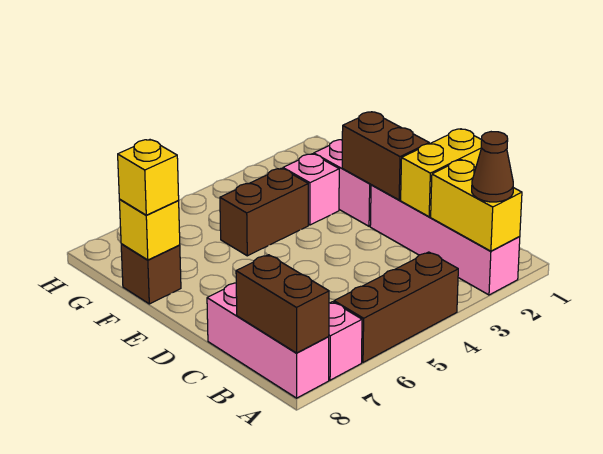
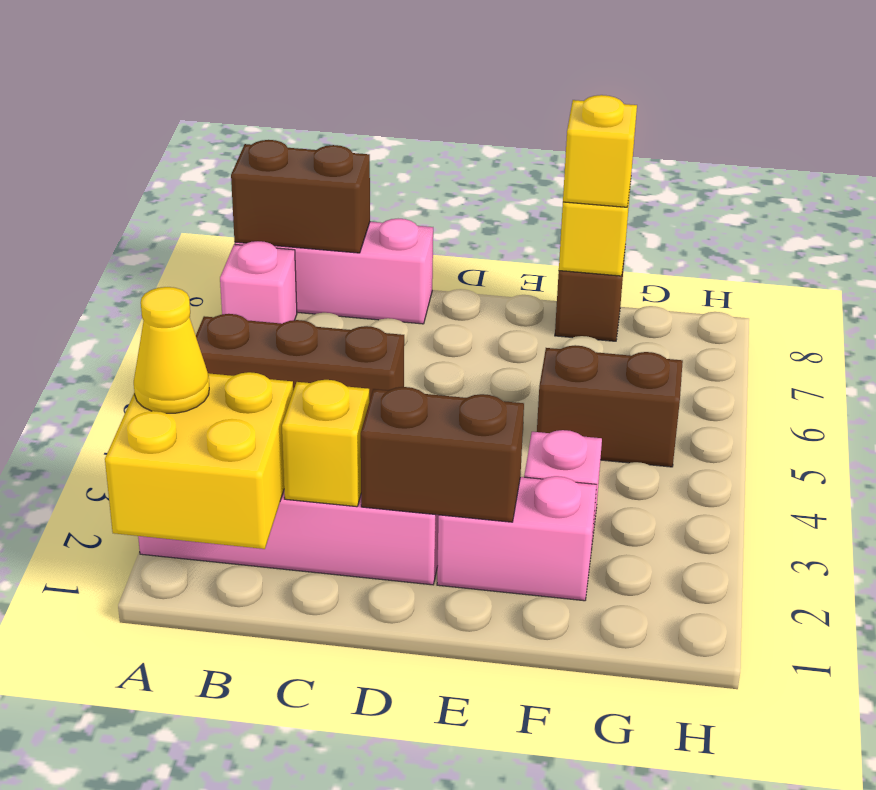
yellow 1x2 brick [431,160,522,251] -> yellow 2x2 brick [105,372,293,549]
brown 1x1 cone [472,132,513,202] -> yellow 1x1 cone [134,287,209,413]
brown 1x3 brick [334,252,458,362] -> brown 1x3 brick turned to [196,314,404,401]
yellow 1x2 brick [401,129,482,217] -> yellow 1x1 brick [282,380,369,507]
brown 1x2 brick [220,168,308,256] -> brown 1x2 brick turned to [537,345,683,467]

